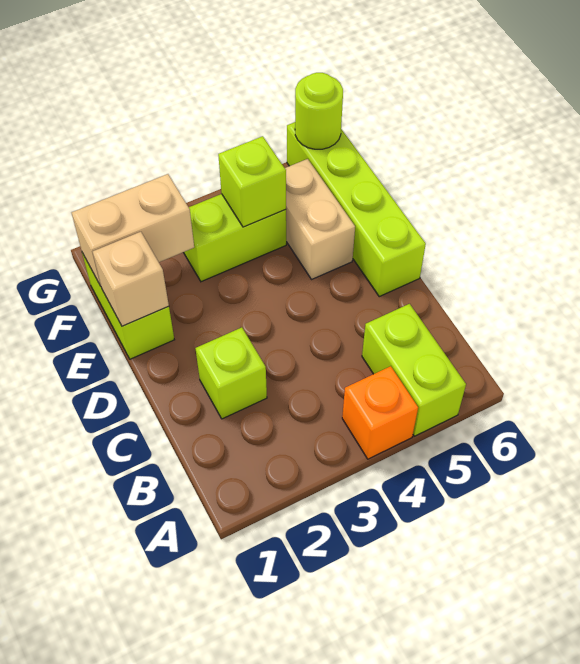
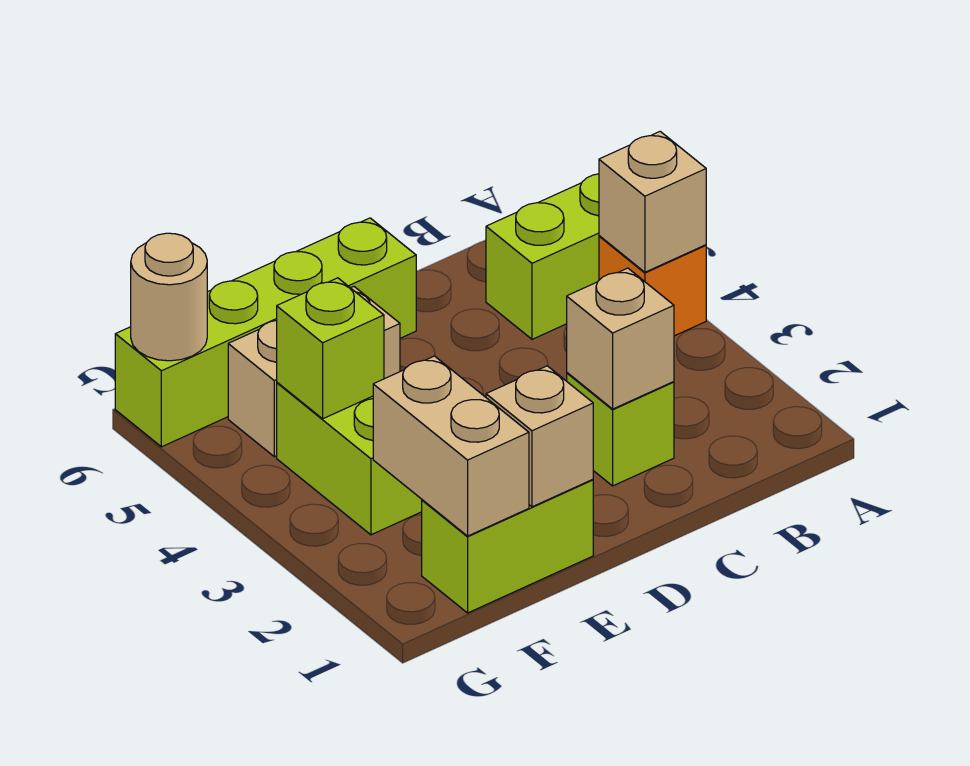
none -> tan 1x1 brick [599,131,706,272]
none -> tan 1x1 brick [567,268,674,409]
lime 1x1 round brick [295,73,343,149] -> tan 1x1 round brick [131,233,207,361]

